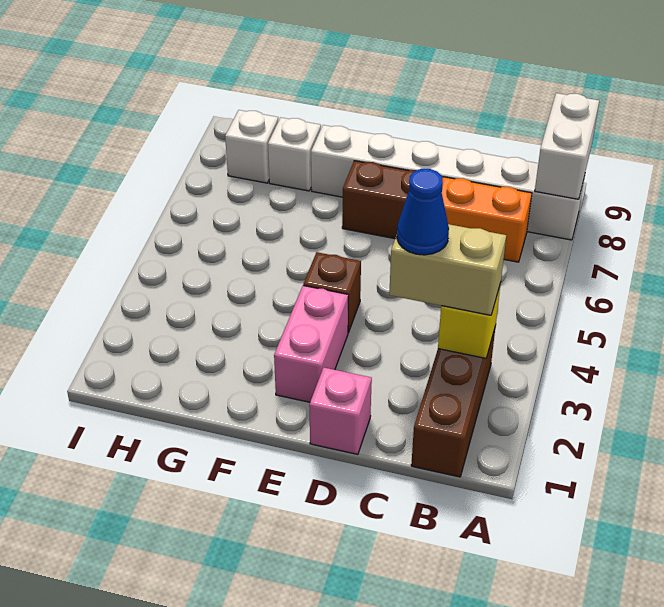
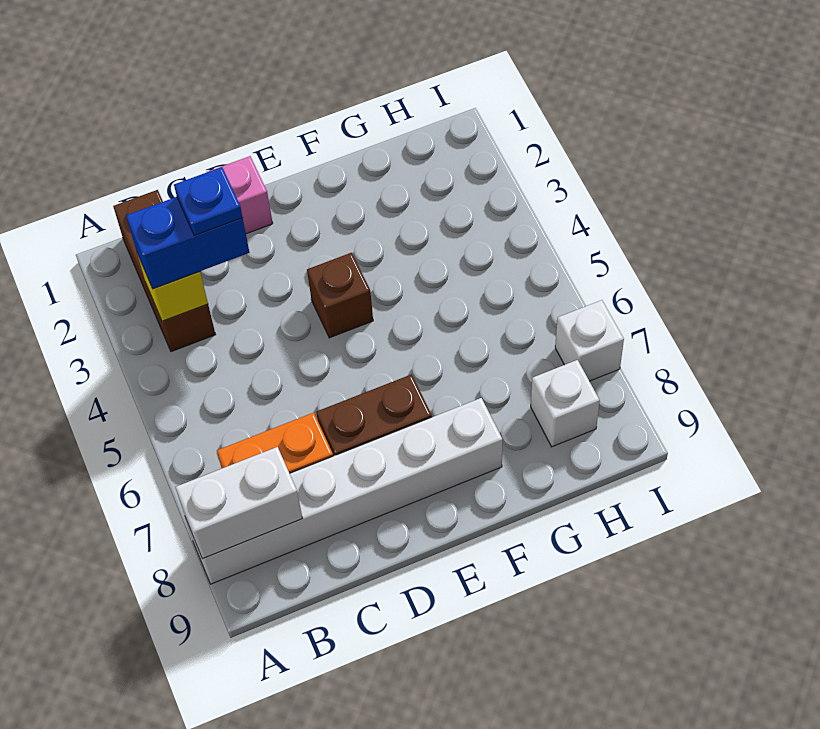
white 1x2 brick [535,93,599,199] -> white 1x2 brick turned to [175,447,303,559]
tan 1x2 brick [389,224,506,315] -> blue 1x2 brick [126,197,250,289]
blue 1x1 cone [397,169,449,255] -> blue 1x1 plate [174,167,243,236]
pink 1x2 brick [274,286,348,402] -> none
white 1x1 brick [268,117,321,191] -> white 1x1 brick moved to [555,300,624,381]

